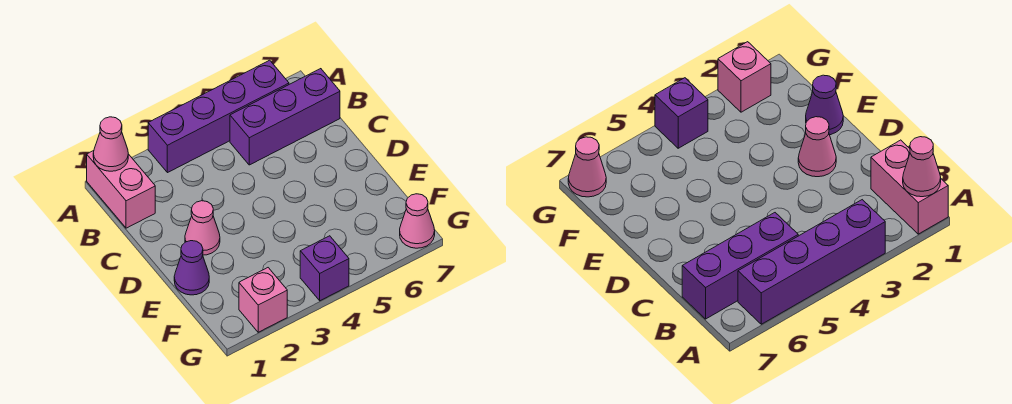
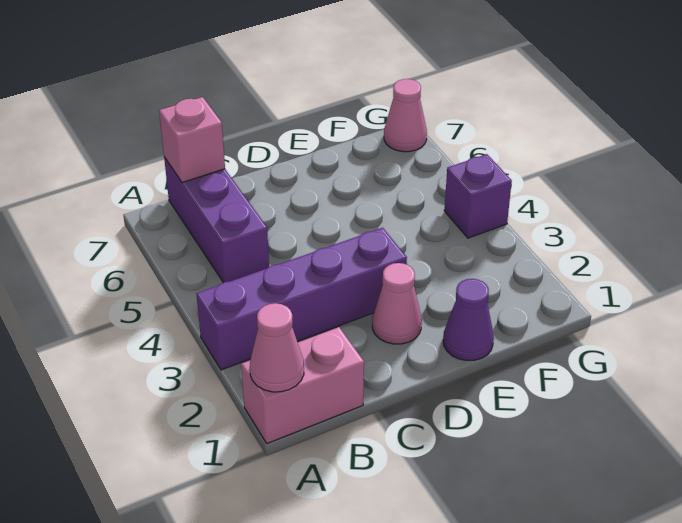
purple 1x4 brick [148,60,289,173] -> purple 1x4 brick turned to [197,228,407,370]
pink 1x1 brick [239,268,287,332] -> pink 1x1 brick moved to [159,97,225,183]

